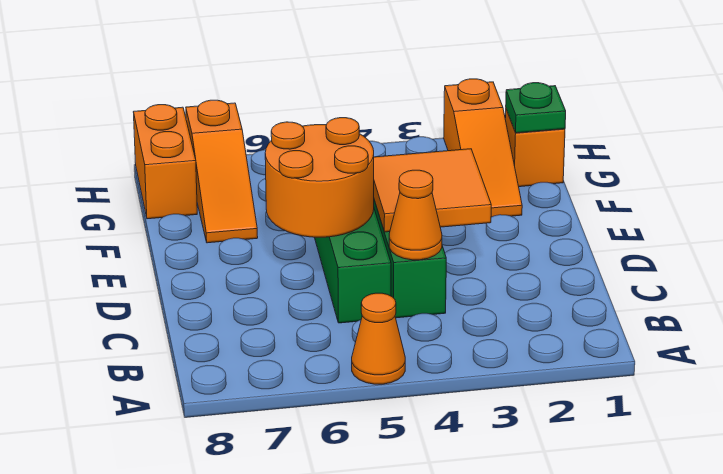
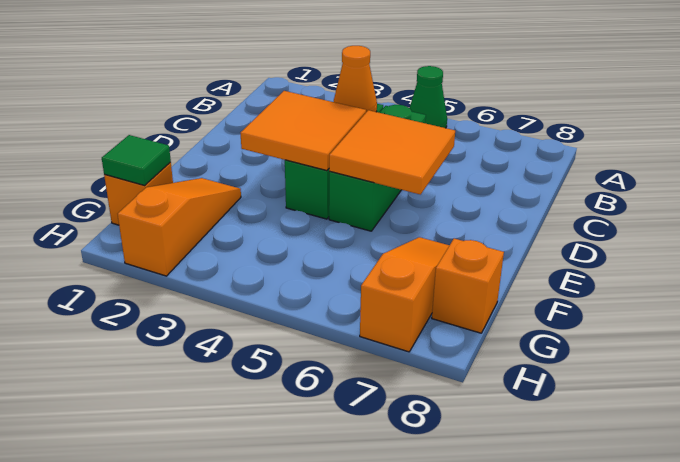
orange 1x1 cone [352,293,405,384] -> green 1x1 cone [410,66,447,128]
orange 2x2 round brick [265,118,374,237] -> orange 2x2 tile [329,110,455,195]
green 1x1 plate [506,83,566,133] -> green 1x1 tile [102,135,171,185]
orange 1x2 brick [134,105,197,219] -> orange 1x1 brick [432,239,504,333]

